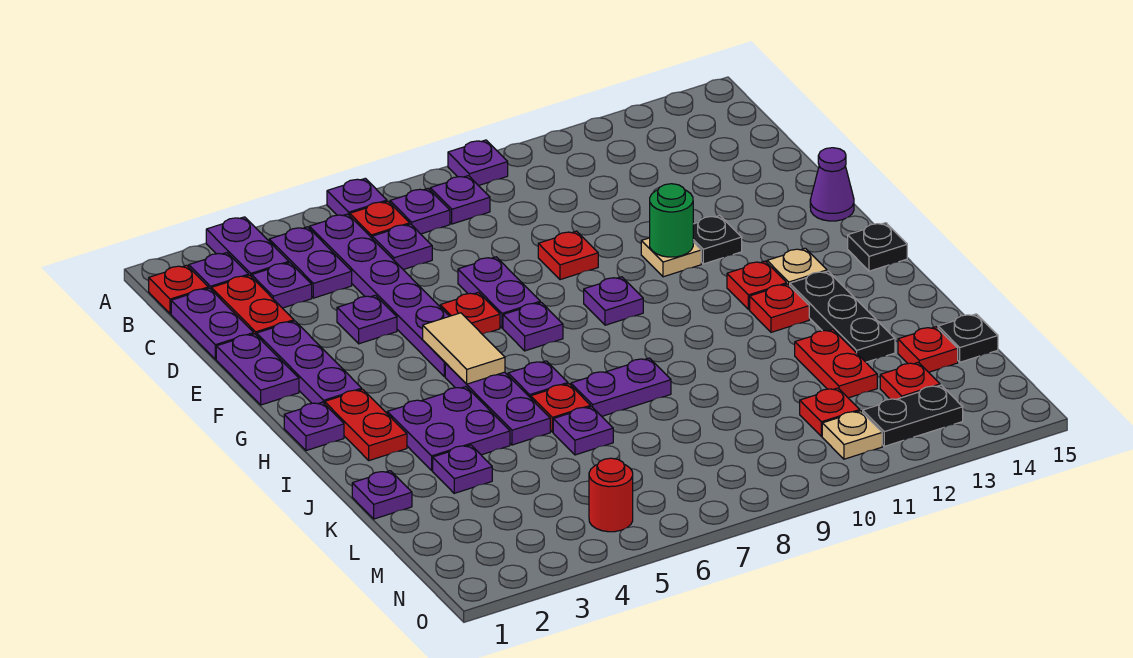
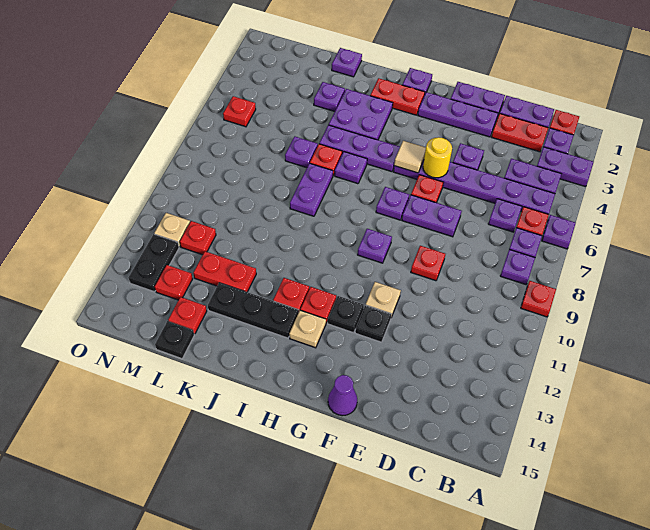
purple 1x1 plate [448,140,508,186] -> red 1x1 plate [521,281,556,317]
purple 1x1 plate [252,263,312,308] -> none
none -> yellow 1x1 round brick [423,137,452,178]
green 1x1 round brick [650,184,693,257] -> none
tan 1x2 tile [423,313,505,384] -> tan 1x1 tile [394,141,426,173]
black 1x1 plate [848,223,907,271] -> black 1x1 plate moved to [328,296,364,333]
red 1x1 round brick [589,458,633,532] -> red 1x1 plate [223,96,256,127]

